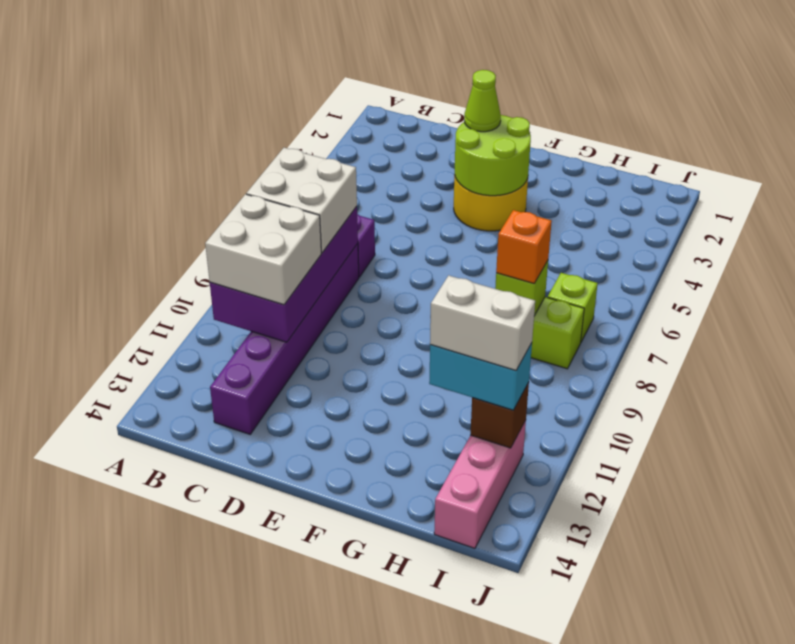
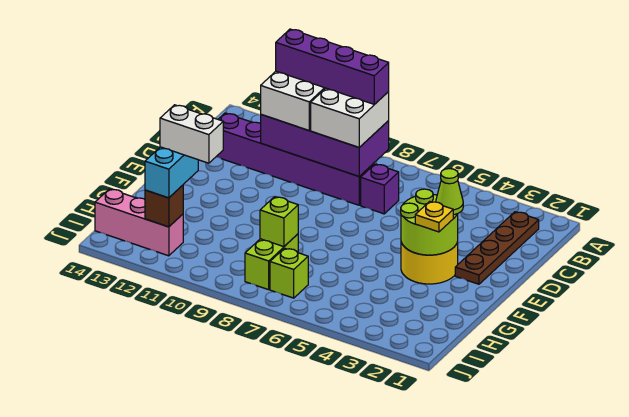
none -> brown 1x4 plate [455,212,539,284]
none -> purple 1x4 brick [276,29,389,104]
none -> yellow 1x1 plate [415,201,453,232]
orange 1x1 brick [496,210,552,284] -> none
white 1x2 brick [430,275,535,370] -> white 1x2 brick turned to [160,105,223,163]

